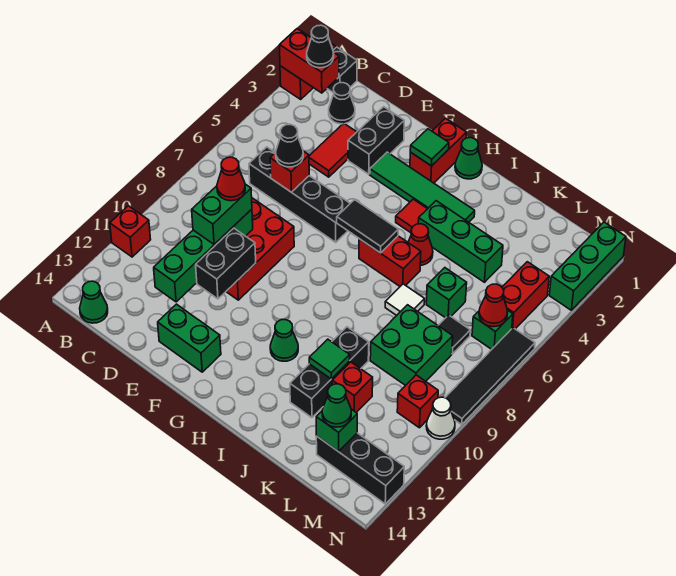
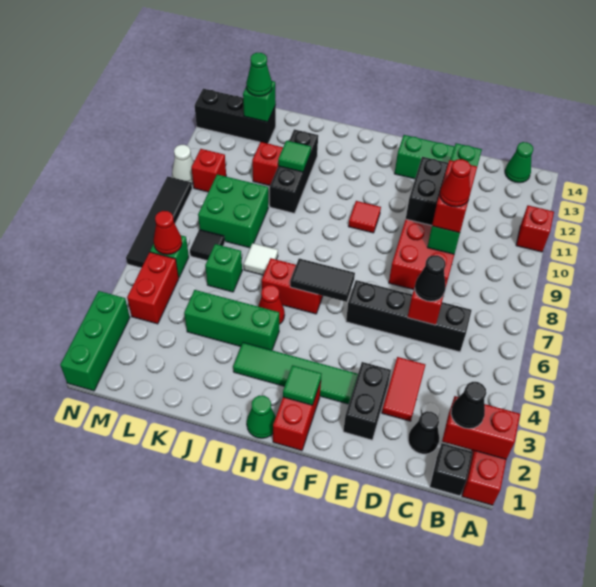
green 1x2 brick [192,184,252,244] -> red 1x2 brick [432,160,477,233]
red 1x1 tile [396,199,427,233] -> red 1x1 tile moved to [348,201,381,233]
green 1x1 cone [270,320,298,361] -> none

